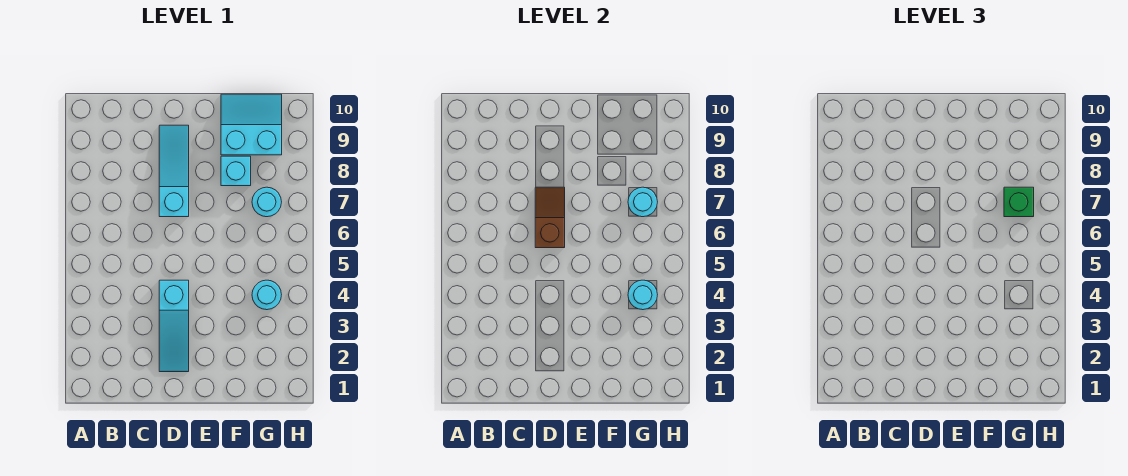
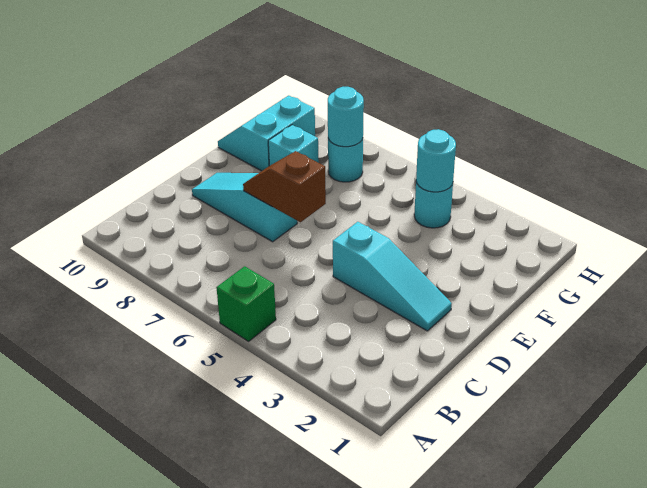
green 1x1 brick [1004,187,1034,217] -> green 1x1 brick moved to [216,266,276,341]

